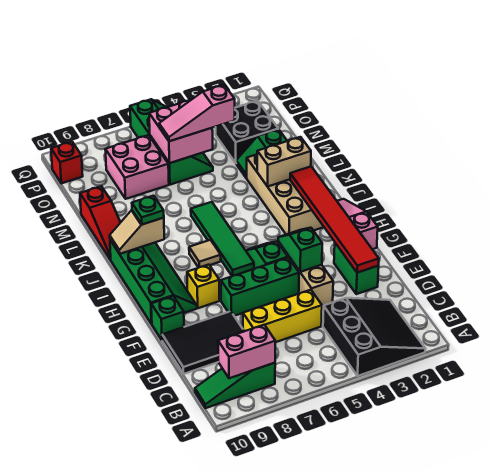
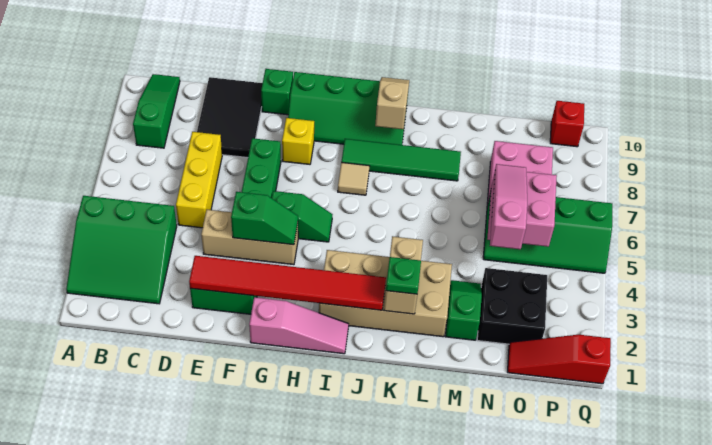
black 3x3 slope [323,298,425,376] -> green 3x3 slope [66,196,177,304]
pink 1x2 brick [218,325,275,378] -> none
green 1x4 tile [191,202,254,276] -> green 1x4 tile moved to [341,139,461,181]
green 1x1 plate [132,196,164,225] -> green 1x1 plate moved to [386,257,421,294]
red 1x3 slope [80,186,121,260] -> red 1x3 slope moved to [508,335,611,384]

